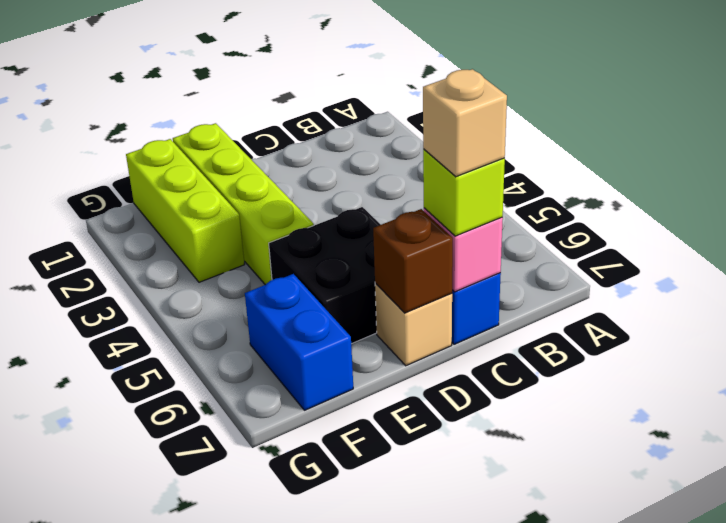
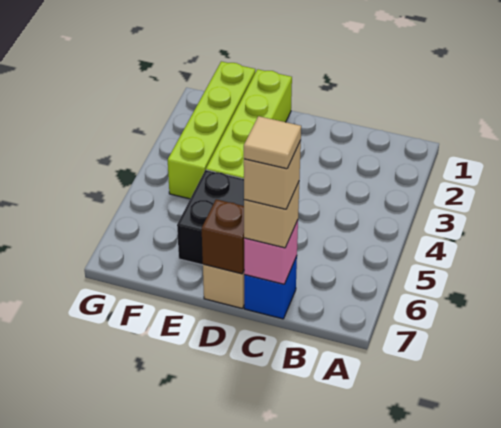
lime 1x1 brick [423,150,505,236] -> tan 1x1 brick [244,182,299,248]
none -> tan 1x1 tile [244,116,301,169]
lime 1x3 brick [126,139,244,282] -> lime 1x4 brick [168,61,255,199]
blue 1x2 brick [245,274,353,410] -> none

